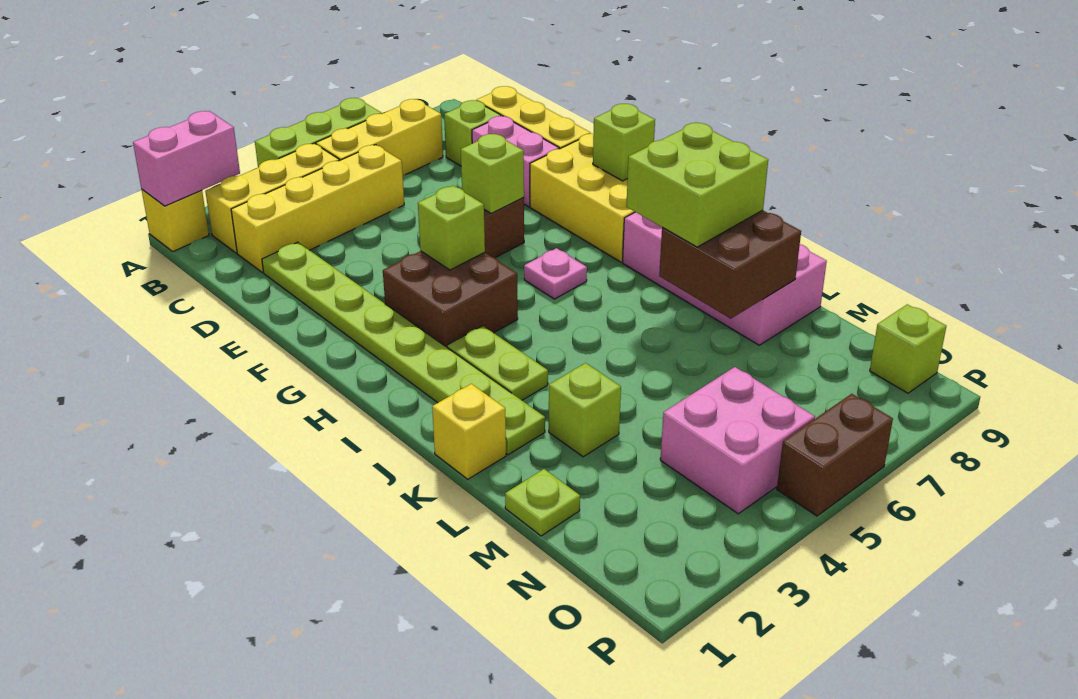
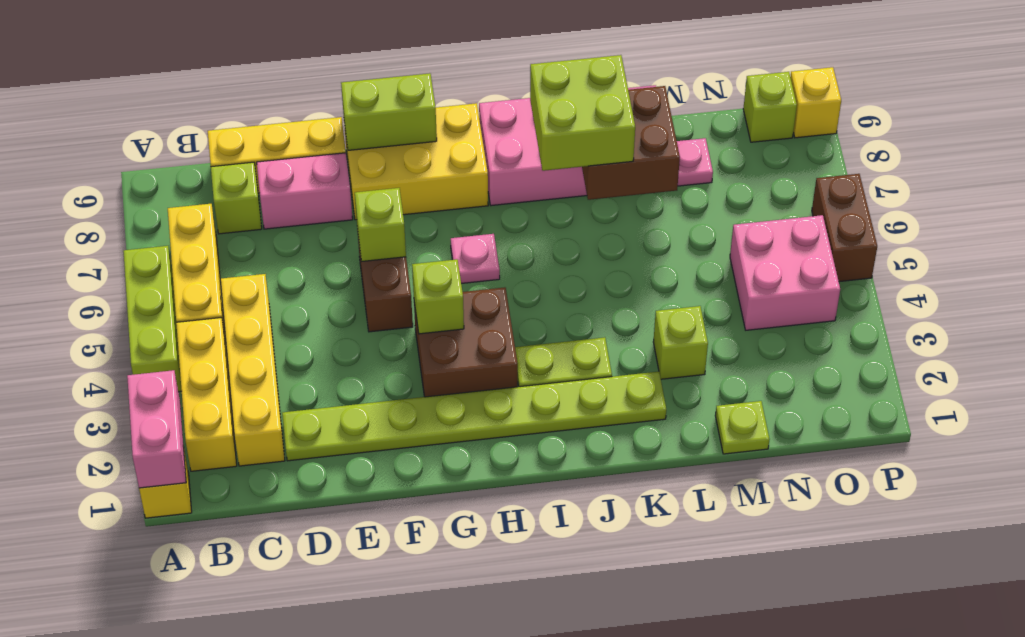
lime 1x1 brick [593,104,655,181] -> lime 1x2 brick [341,73,437,150]
yellow 1x1 brick [432,384,506,479] -> yellow 1x1 brick moved to [790,67,841,138]
none -> pink 1x1 plate [677,138,713,186]

